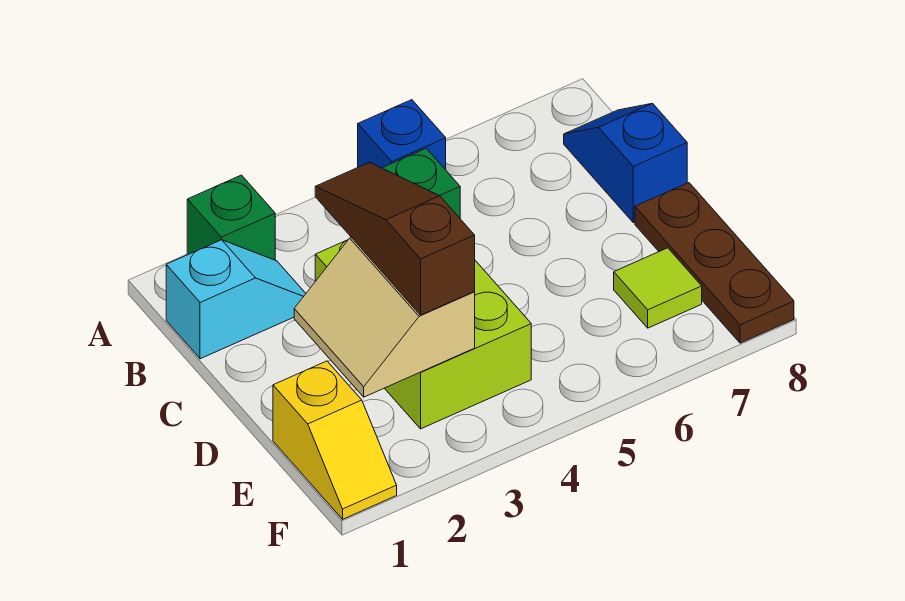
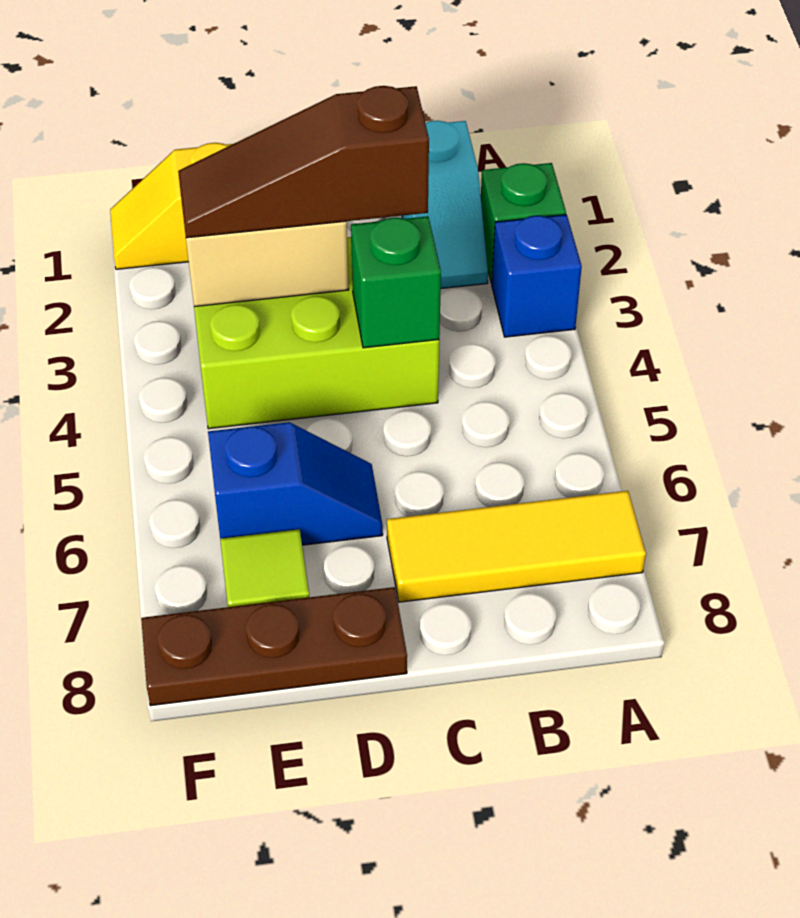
blue 1x1 brick [358,100,446,170] -> blue 1x1 brick moved to [492,215,582,337]
none -> yellow 1x3 tile [387,491,646,602]
blue 1x2 slope [564,103,687,223] -> blue 1x2 slope moved to [208,422,383,545]
brown 1x3 slope [315,162,475,315] -> brown 1x3 slope turned to [178,86,429,238]

